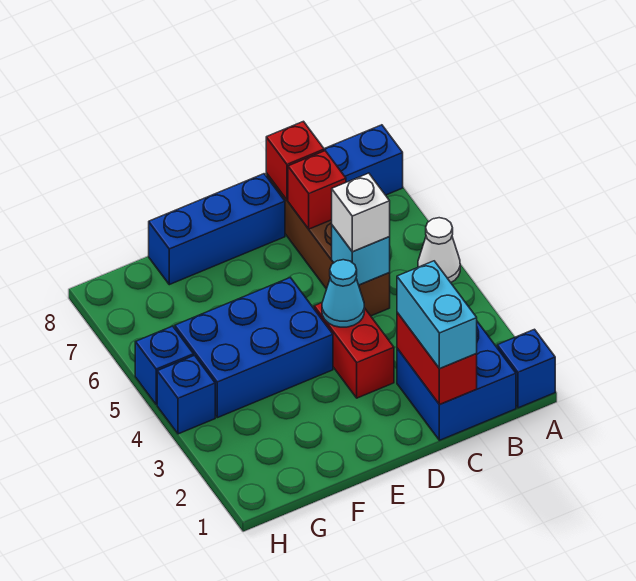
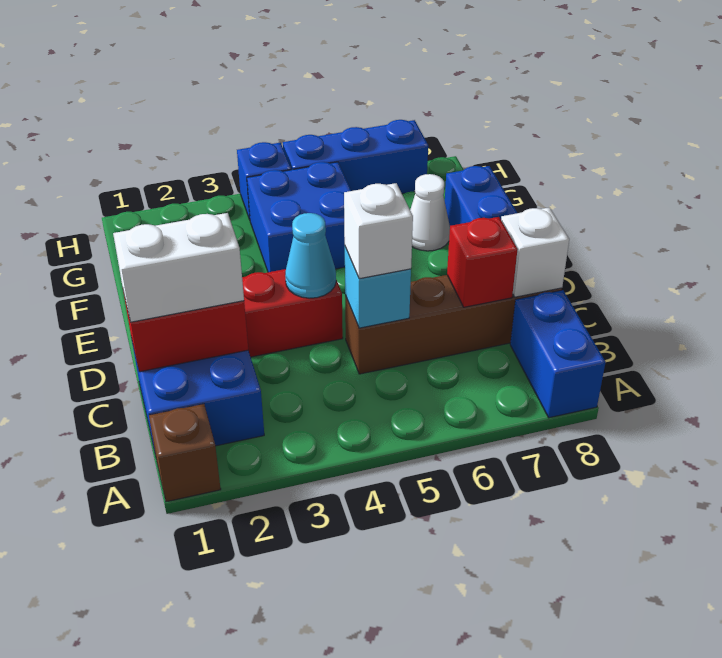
blue 1x1 brick [497,329,555,408] -> brown 1x1 brick [149,404,221,502]
white 1x1 cone [418,218,460,282] -> white 1x1 cone moved to [410,174,450,251]
cyan 1x2 brick [397,261,477,369] -> white 1x2 brick [113,213,244,322]
red 1x1 brick [266,121,324,200] -> white 1x1 brick [501,207,569,297]
blue 2x3 brick [175,278,333,418] -> blue 2x2 brick [247,162,351,272]
blue 1x1 brick [135,326,194,405] -> blue 1x3 brick [283,120,428,194]

